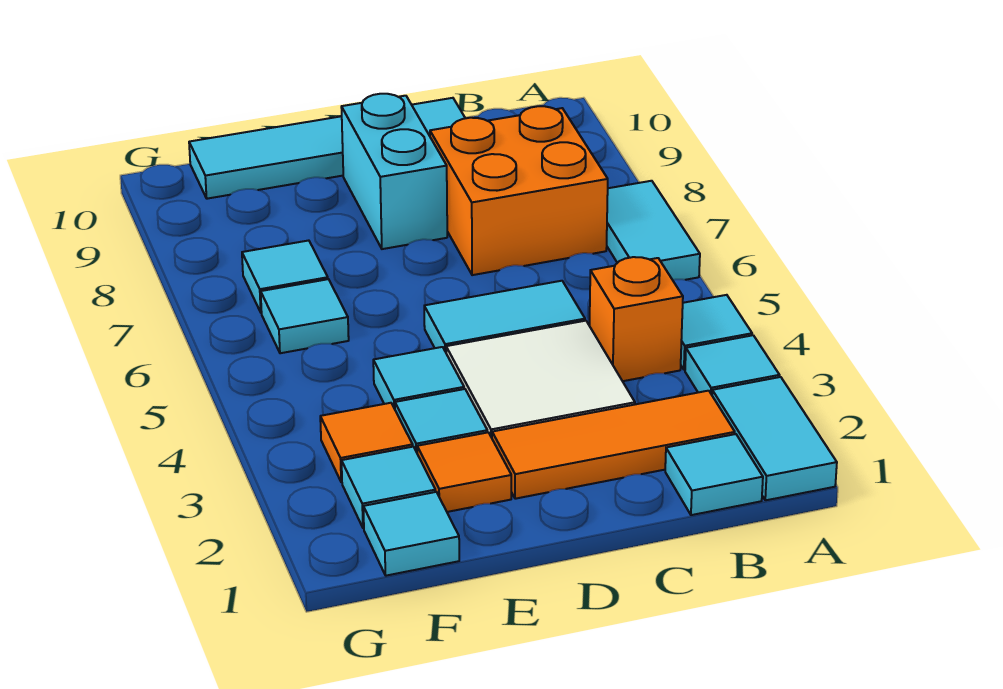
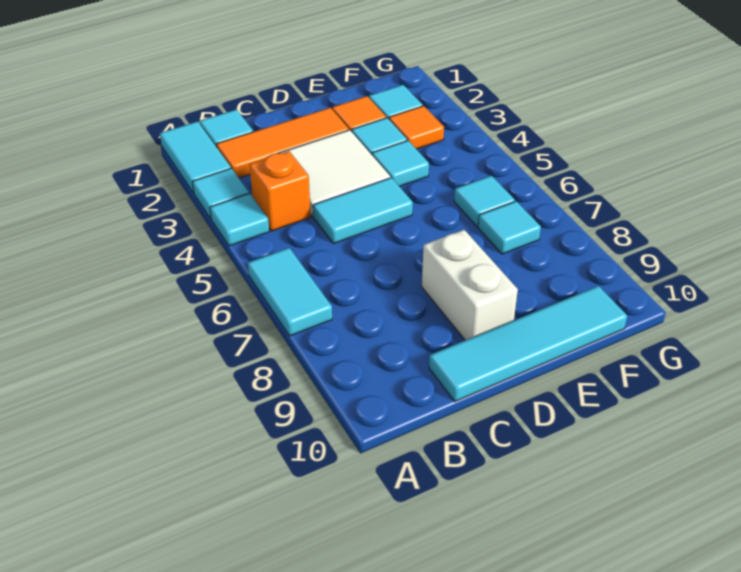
orange 2x2 brick [430,106,608,275] -> none
cyan 1x2 brick [341,94,447,249] -> white 1x2 brick [422,230,518,340]
cyan 1x1 tile [363,492,459,576] -> none

